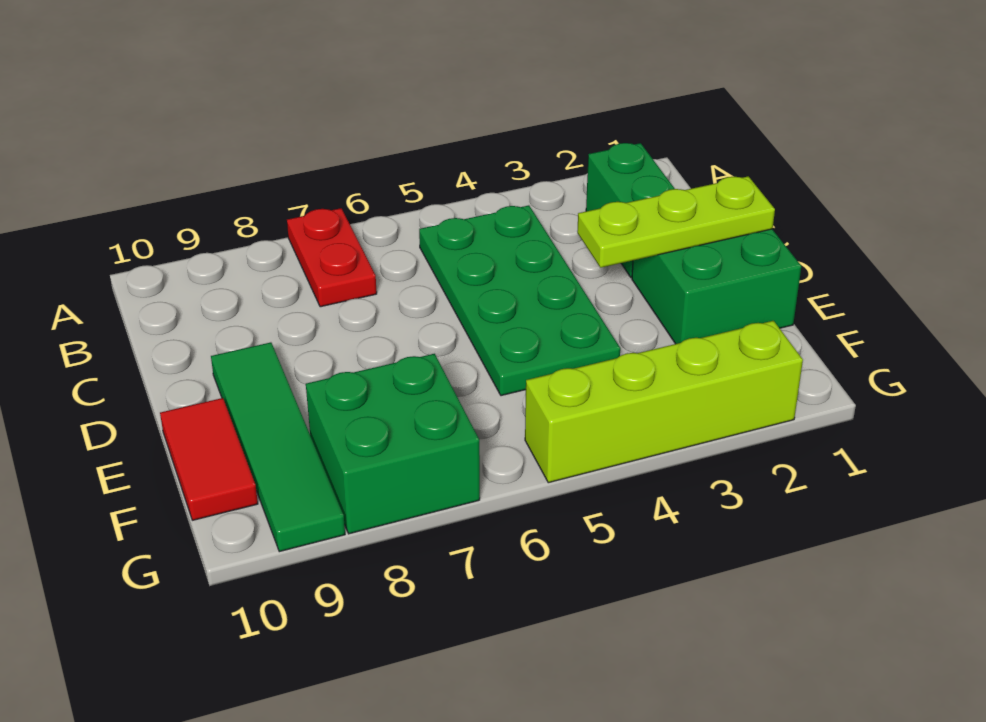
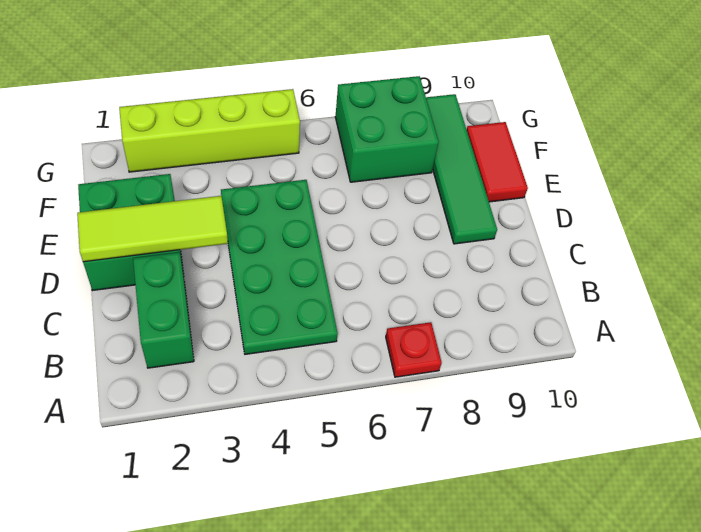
red 1x2 plate [287,208,377,307] -> red 1x1 plate [386,322,442,377]
lime 1x3 plate [577,176,775,268] -> lime 1x3 tile [77,196,228,262]

